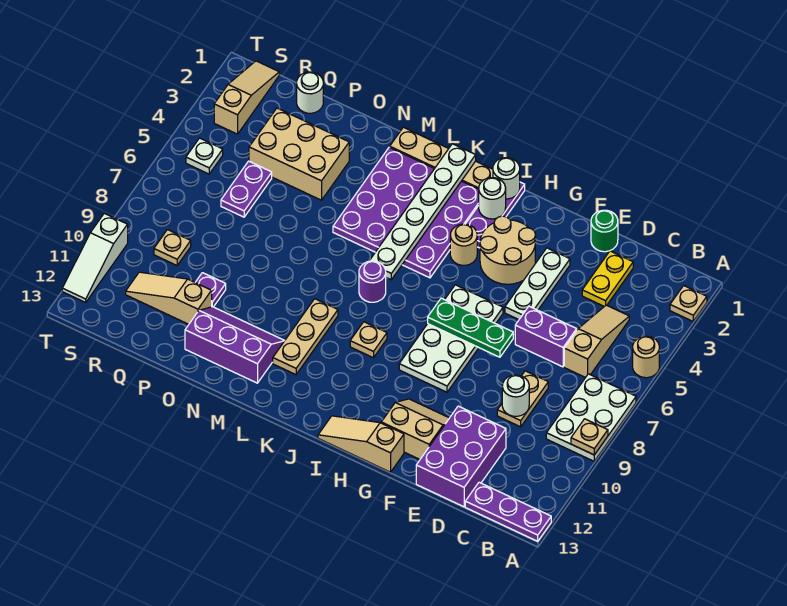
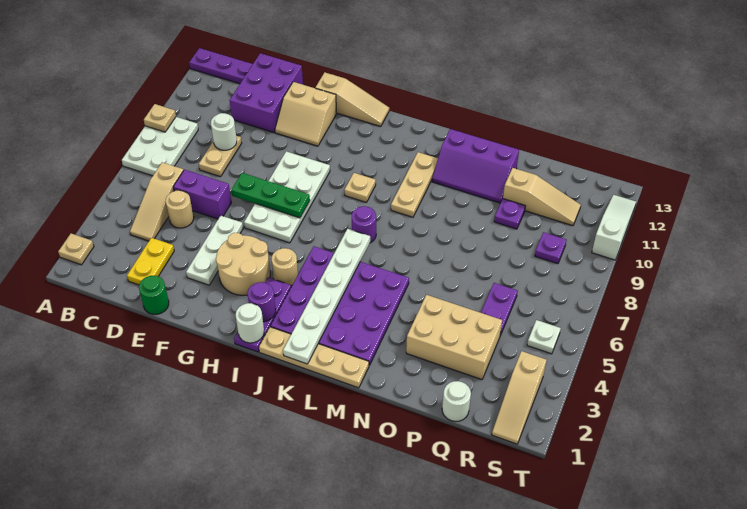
tan 1x1 round brick [633,336,659,378] -> tan 1x1 round brick moved to [166,190,194,228]
white 1x1 round brick [479,178,506,219] -> purple 1x1 round brick [248,282,276,322]
tan 1x1 plate [154,230,191,265] -> purple 1x1 plate [535,232,566,264]

